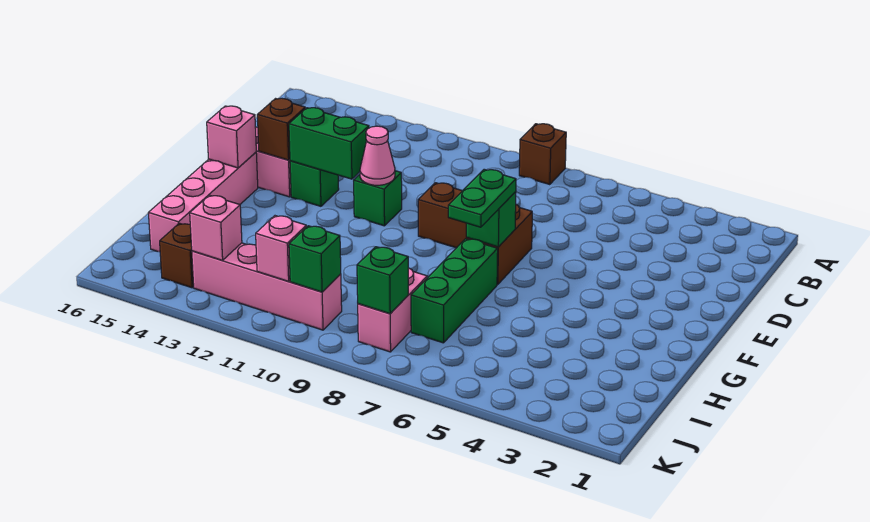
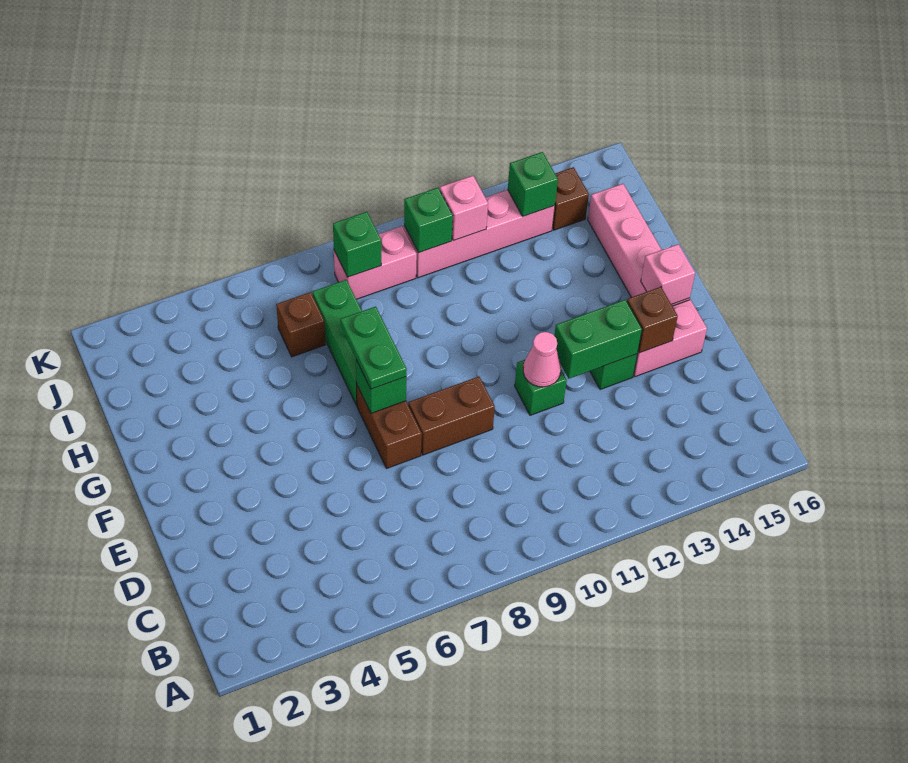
brown 1x1 brick [519,124,566,185] -> brown 1x1 brick moved to [276,292,326,357]
pink 1x2 brick [358,268,427,352] -> pink 1x2 brick turned to [334,226,417,299]
pink 1x1 brick [190,195,242,260] -> green 1x1 brick [508,152,558,216]

